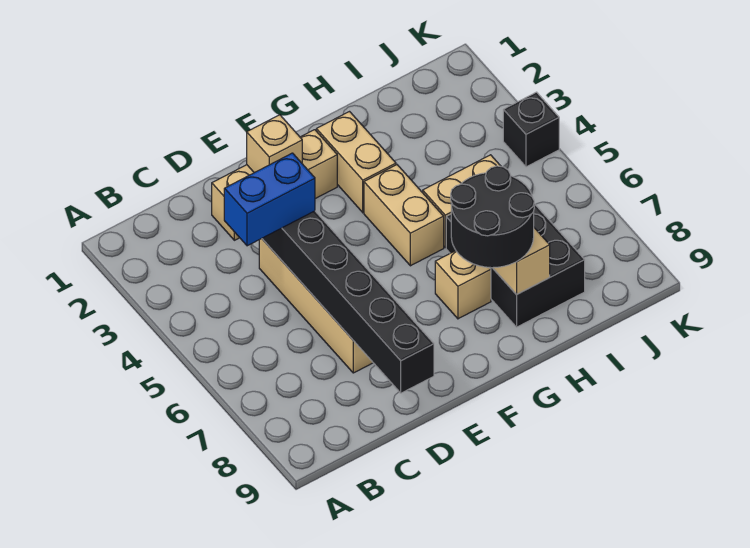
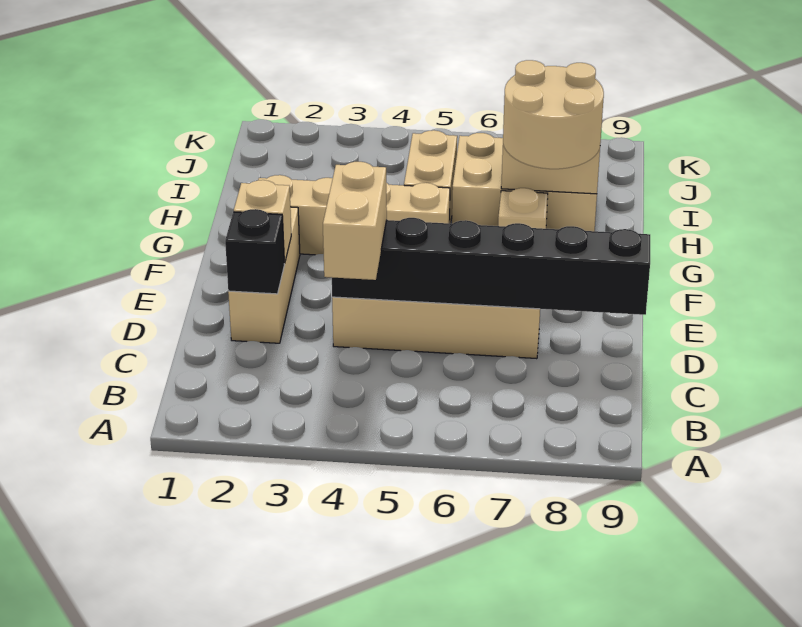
blue 1x2 brick [224,153,315,246] -> tan 1x2 brick [323,162,387,280]
black 2x2 round brick [451,166,534,268] -> tan 2x2 round brick [503,60,604,169]
black 2x3 brick [446,204,585,327] -> tan 2x3 brick [452,133,597,231]
black 1x1 brick [503,92,559,167] -> black 1x1 brick moved to [225,209,285,294]

